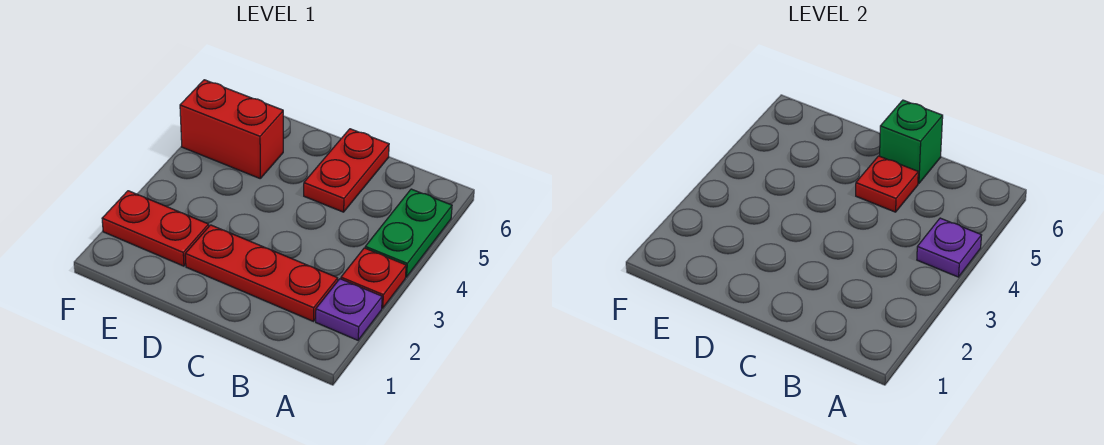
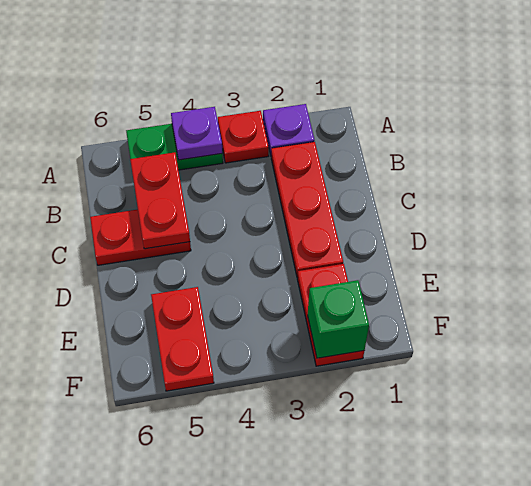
red 1x1 plate [856,156,918,212] -> red 1x2 plate [130,152,190,249]
green 1x1 brick [880,100,943,184] -> green 1x1 brick moved to [308,280,369,358]
red 1x2 brick [180,80,283,178] -> red 1x2 plate [151,287,214,391]

